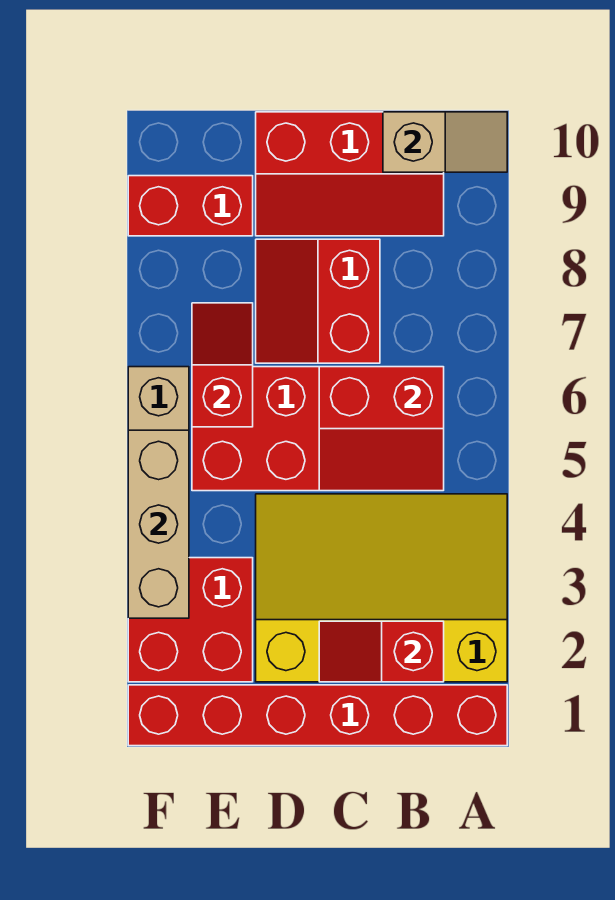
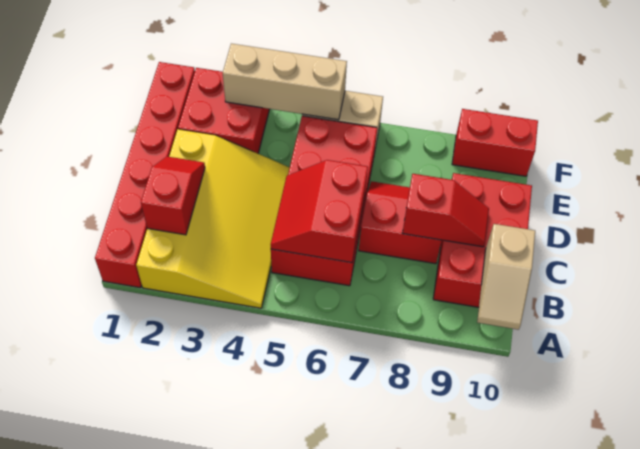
red 2x3 slope [256,112,444,236] -> red 2x3 brick [433,173,532,307]
red 1x2 slope [192,303,253,427] -> red 1x2 slope moved to [402,174,489,247]
red 1x2 brick [128,176,253,236] -> red 1x2 brick turned to [452,109,538,176]

